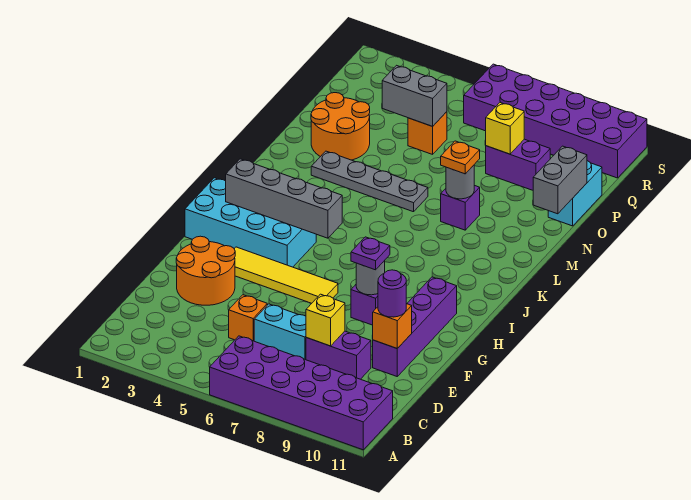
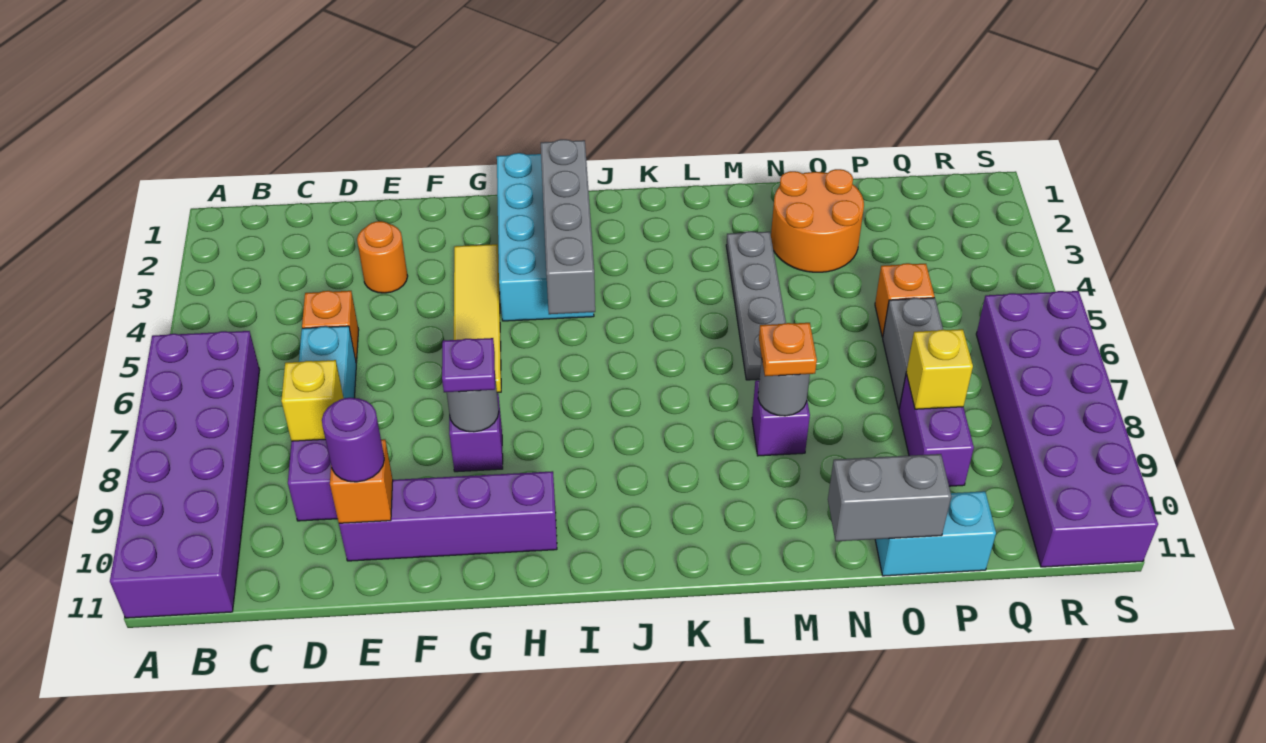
orange 2x2 round brick [176,236,235,305] -> orange 1x1 round brick [357,221,408,293]
grey 1x2 brick [382,65,447,126] -> grey 1x2 brick moved to [883,298,943,409]

